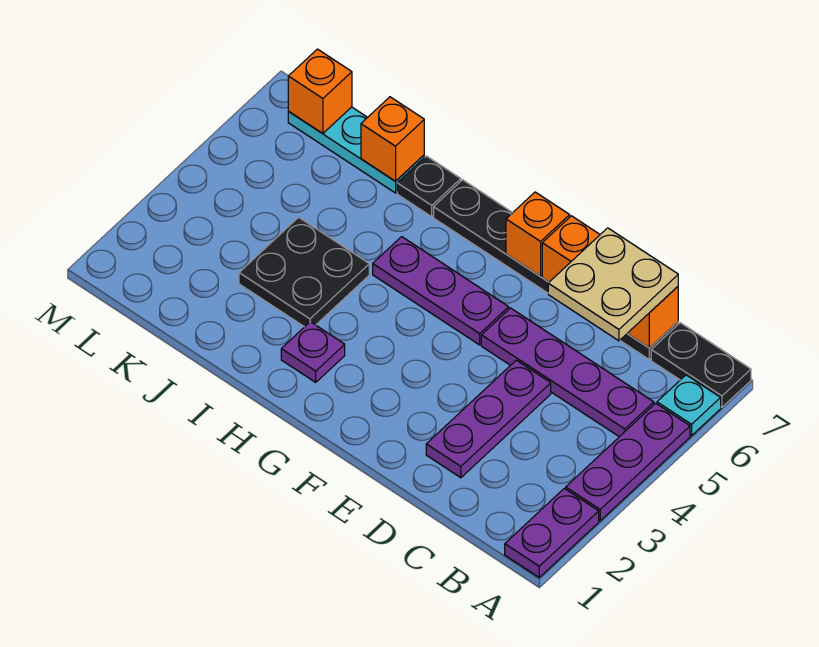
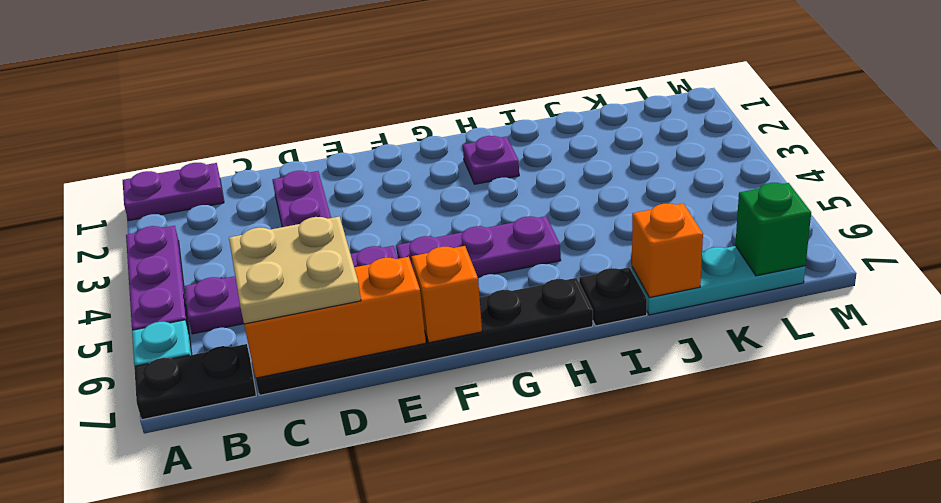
purple 1x2 plate [505,488,599,577] -> purple 1x2 plate turned to [123,163,224,221]
black 2x2 plate [239,217,369,327] -> none
orange 1x1 brick [288,49,352,134] -> green 1x1 brick [735,183,811,276]

